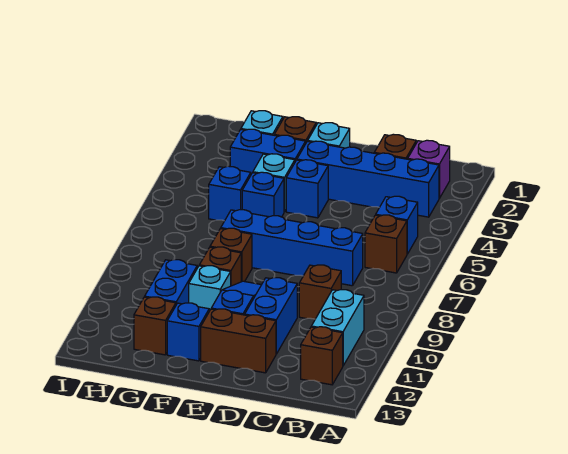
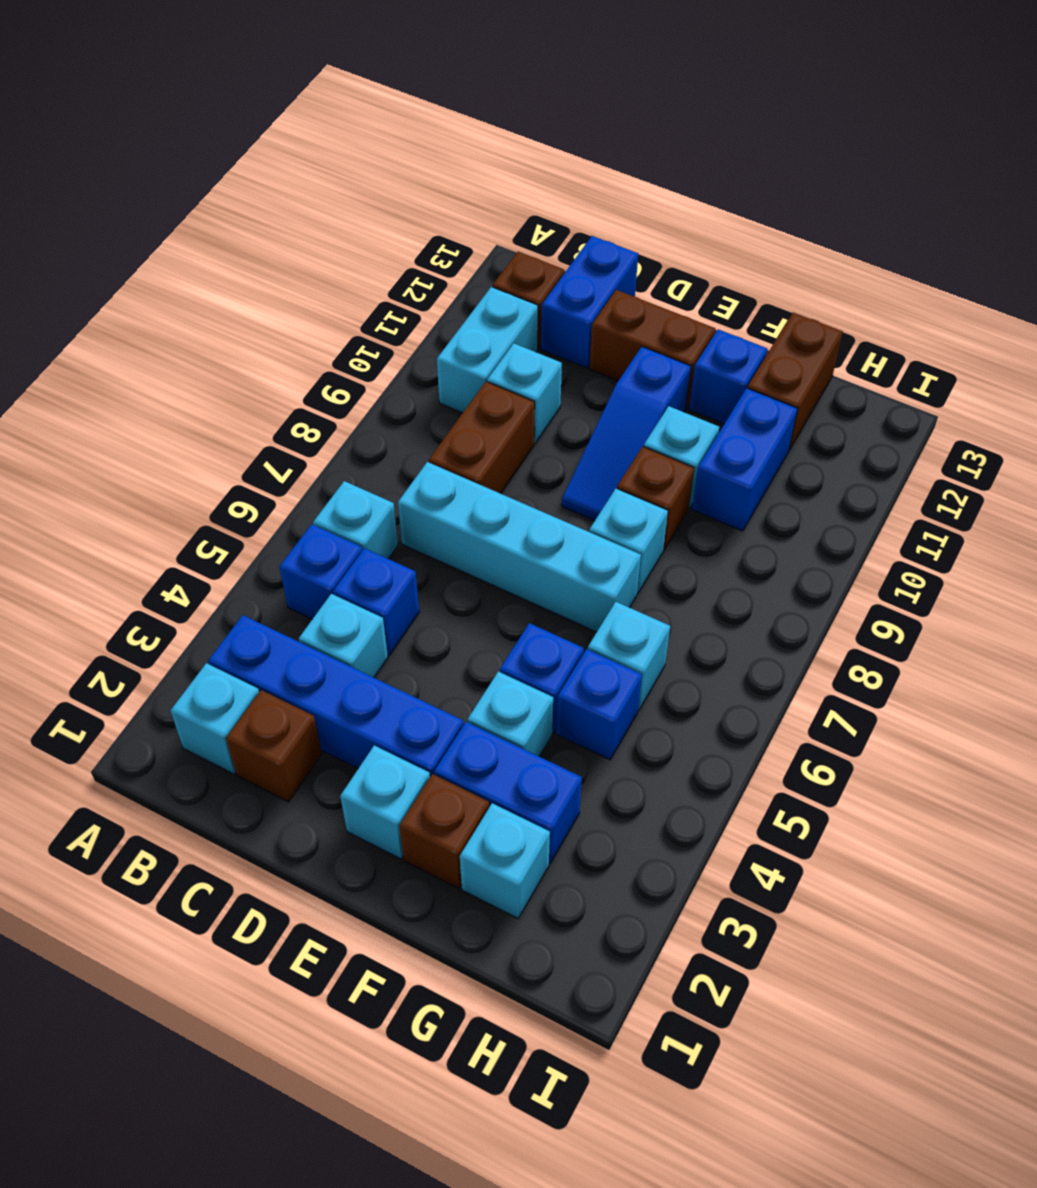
purple 1x1 brick [408,140,450,198] -> cyan 1x1 brick [171,663,259,774]
brown 1x1 brick [365,215,407,273] -> cyan 1x1 brick [313,481,398,559]
none -> cyan 1x1 brick [299,594,388,677]
blue 1x4 brick [221,210,363,286] -> cyan 1x4 brick [398,462,641,632]
brown 1x1 brick [299,265,341,319] -> brown 1x2 brick [429,382,535,494]
none -> cyan 1x1 brick [487,343,562,443]
blue 1x2 brick [245,278,297,354] -> blue 1x2 brick moved to [541,236,638,368]
blue 1x1 brick [286,160,328,218] -> blue 1x1 brick moved to [333,548,419,655]
brown 1x1 brick [210,228,252,282] -> cyan 1x1 brick [589,488,668,594]
none -> cyan 1x1 brick [588,602,670,711]
brown 1x1 brick [134,297,176,355] -> brown 1x2 brick [747,313,843,450]

